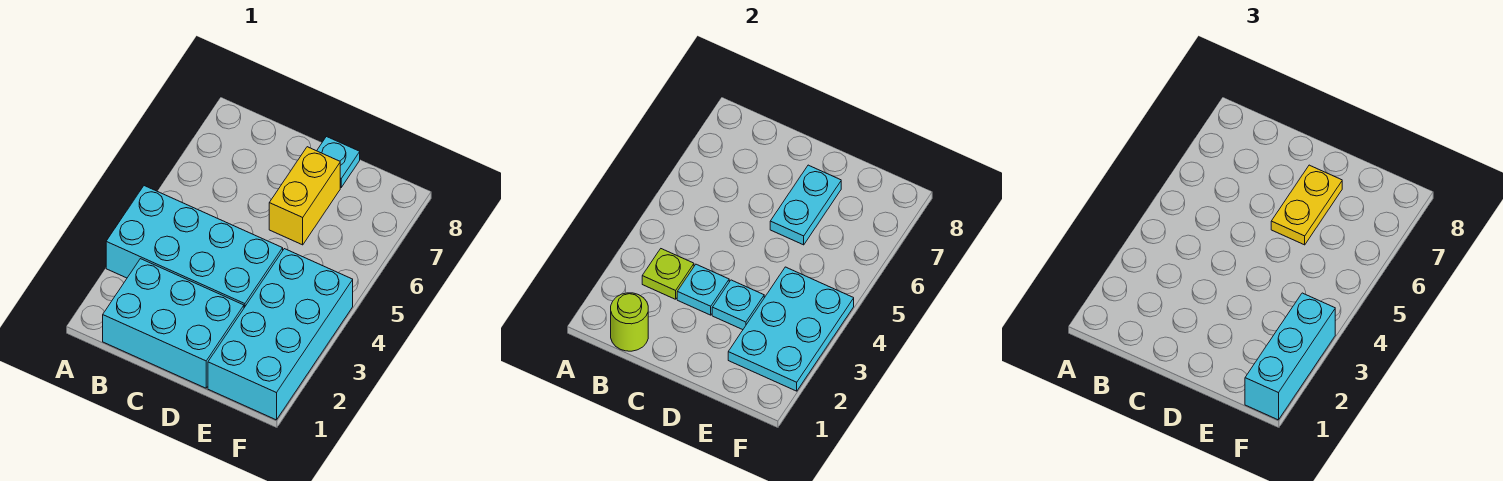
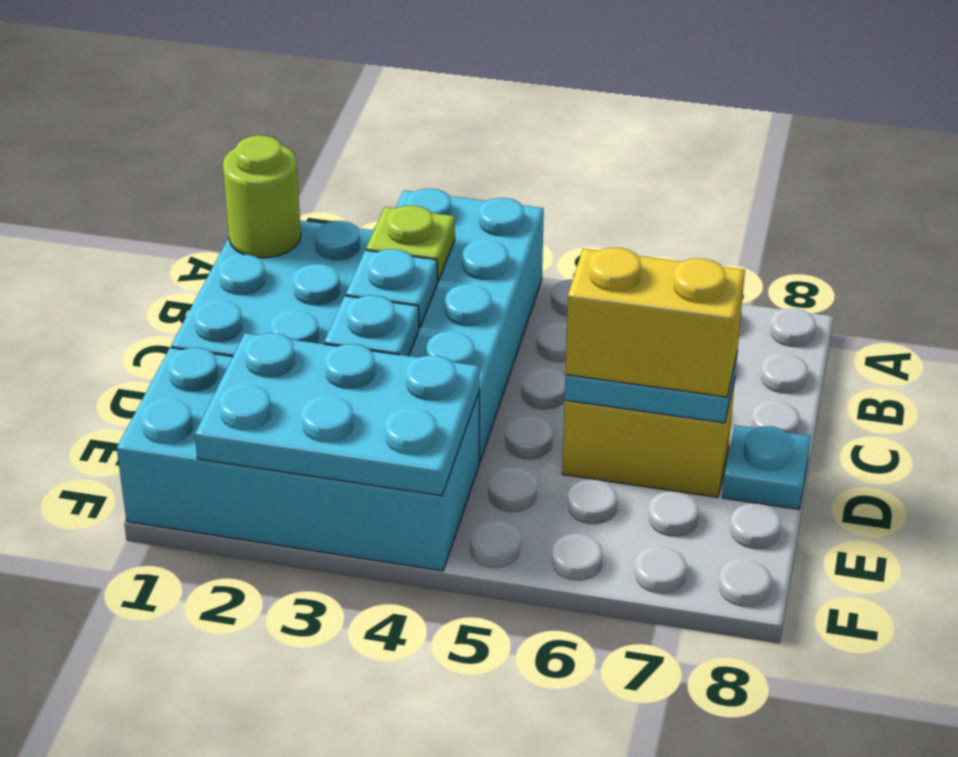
yellow 1x2 plate [1271,165,1342,245] -> yellow 1x2 brick [565,248,745,397]
cyan 1x3 brick [1245,293,1335,420] -> none

